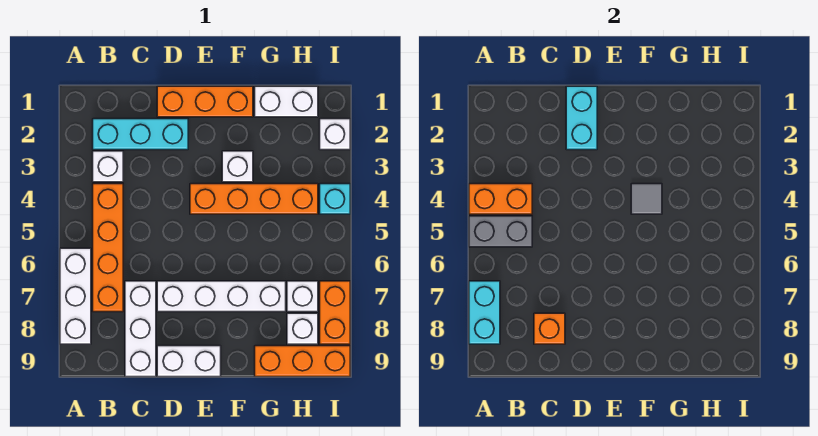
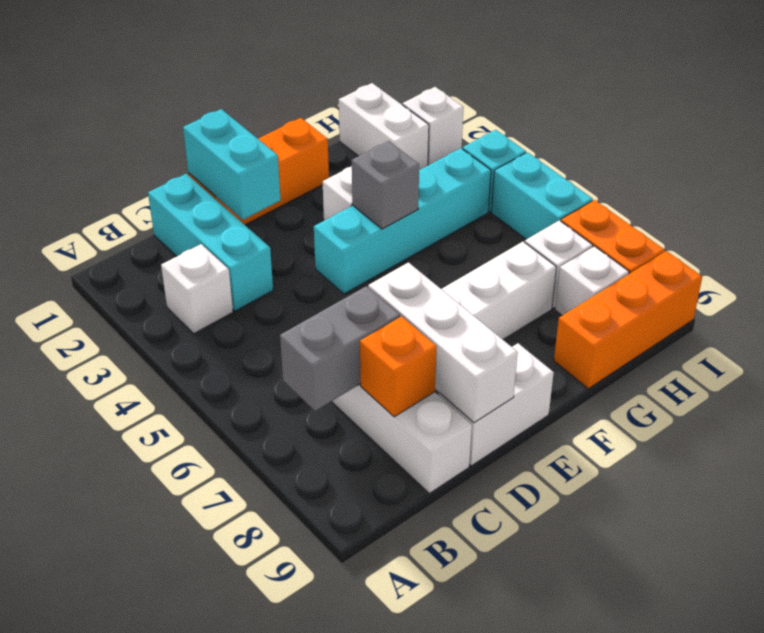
orange 1x2 brick [469,184,532,214] -> none
grey 1x2 brick [469,216,532,247] -> grey 1x2 brick moved to [280,286,400,411]
white 1x3 brick [60,248,91,344] -> white 1x3 brick moved to [368,262,518,423]
cyan 1x2 brick [469,281,500,344] -> cyan 1x2 brick moved to [491,152,593,239]
cyan 1x3 brick [93,119,188,150] -> cyan 1x3 brick turned to [148,174,273,311]
orange 1x4 brick [93,184,123,312] -> none
orange 1x4 brick [190,184,318,214] -> cyan 1x4 brick [314,148,491,294]
grey 1x1 tile [631,184,662,214] -> grey 1x1 brick [352,141,419,229]
white 1x2 brick [255,86,318,117] -> white 1x2 brick turned to [339,83,429,170]

